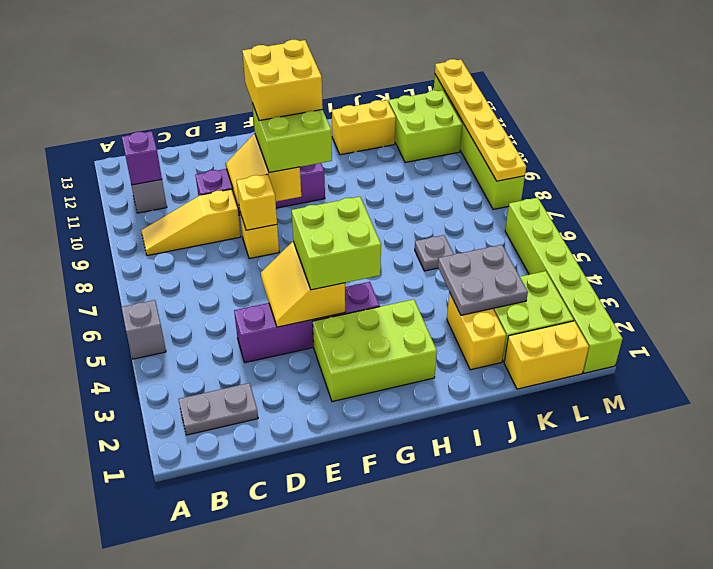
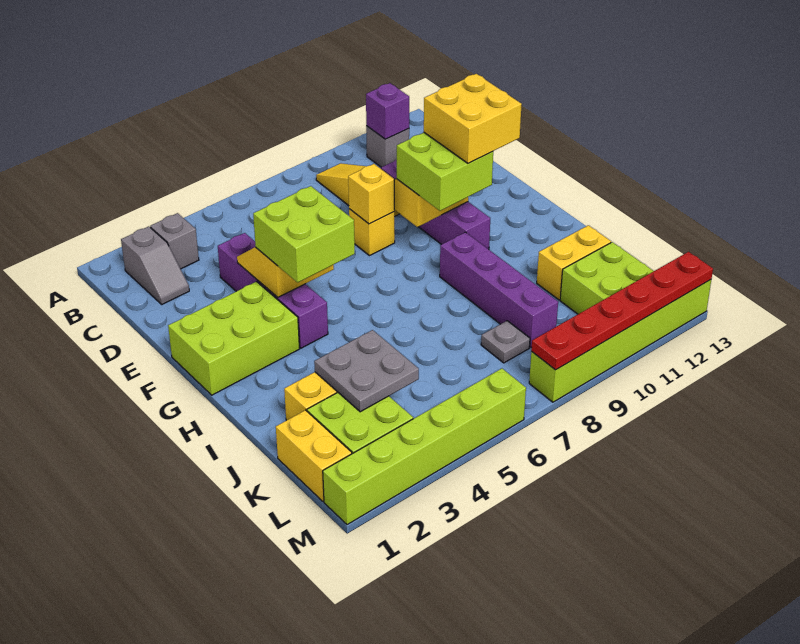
grey 1x1 brick [122,300,166,359] -> grey 1x1 brick moved to [150,213,199,269]
grey 1x2 plate [179,383,258,435] -> grey 1x2 slope [121,226,189,304]
lime 2x3 brick [313,299,437,402] -> lime 2x3 brick turned to [168,282,299,395]
none -> purple 1x4 brick [440,232,558,347]
yellow 1x2 brick [332,100,396,155] -> yellow 1x2 brick turned to [537,225,611,300]
grey 1x1 plate [415,235,454,271] -> grey 1x1 plate moved to [481,321,530,363]
yellow 1x6 plate [435,59,526,181] -> red 1x6 plate [531,252,713,370]

